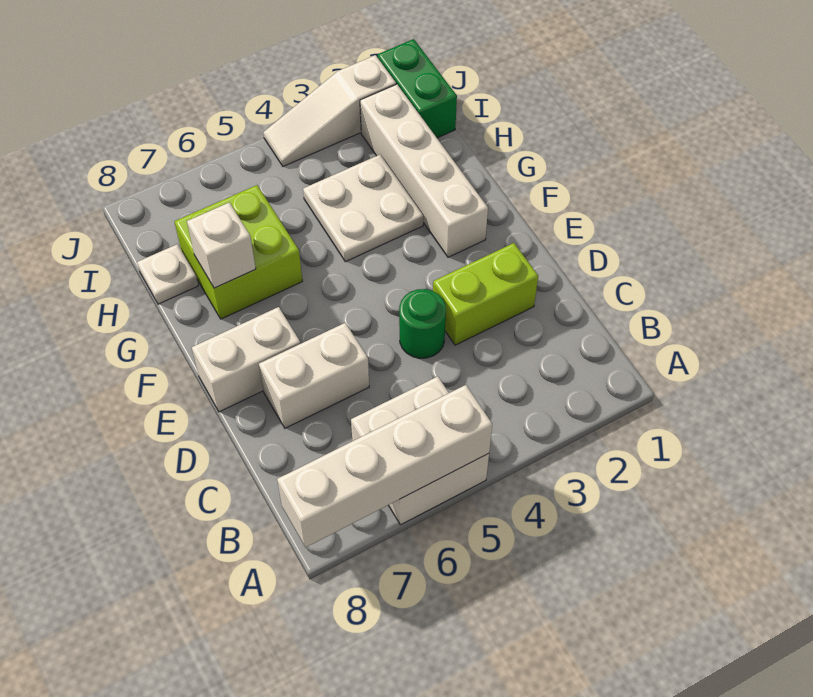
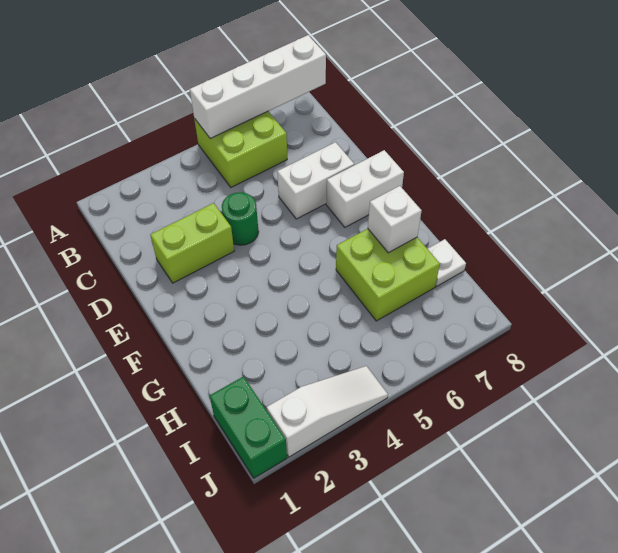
white 2x2 brick [351,376,489,525] -> lime 2x2 brick [194,111,287,187]
white 1x4 brick [360,84,488,257] -> none
white 2x2 plate [303,155,423,262] -> none

